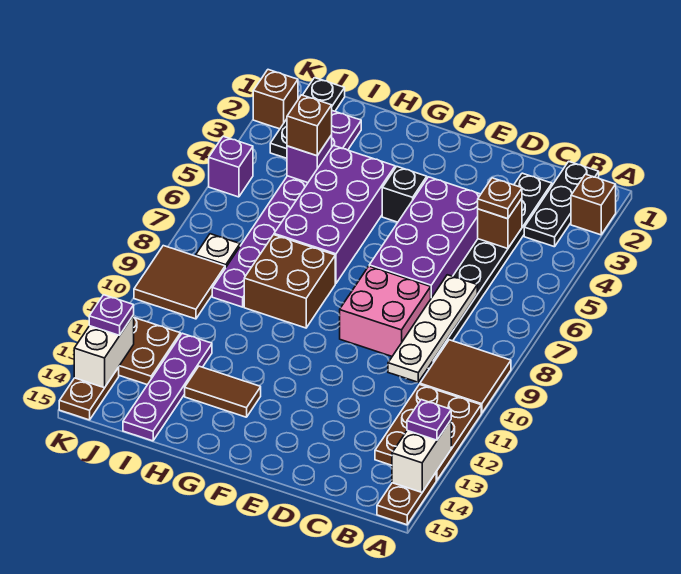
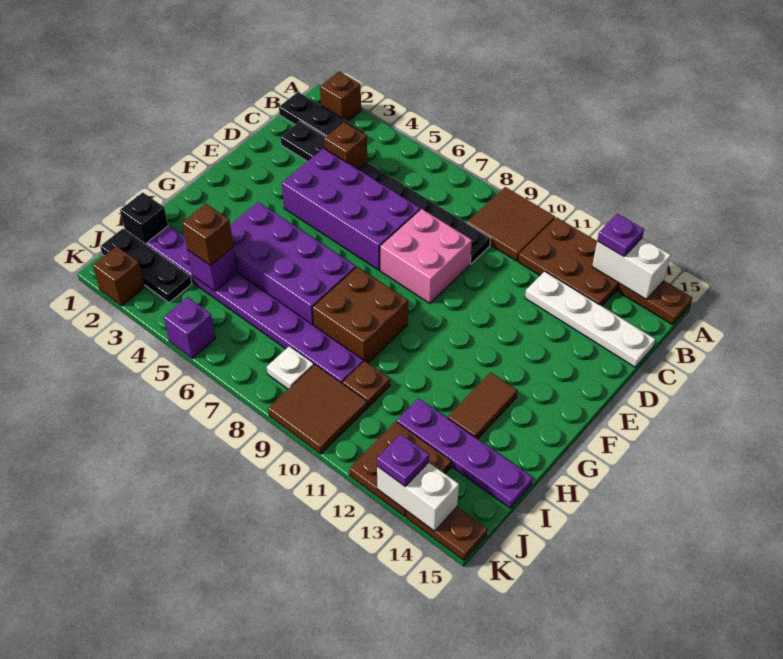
brown 1x1 plate [478,178,522,219] -> brown 1x1 plate moved to [342,361,390,407]
white 1x4 plate [388,275,477,382] -> white 1x4 plate moved to [525,271,655,367]
black 1x1 brick [382,167,427,222] -> black 1x1 brick moved to [120,192,168,245]

